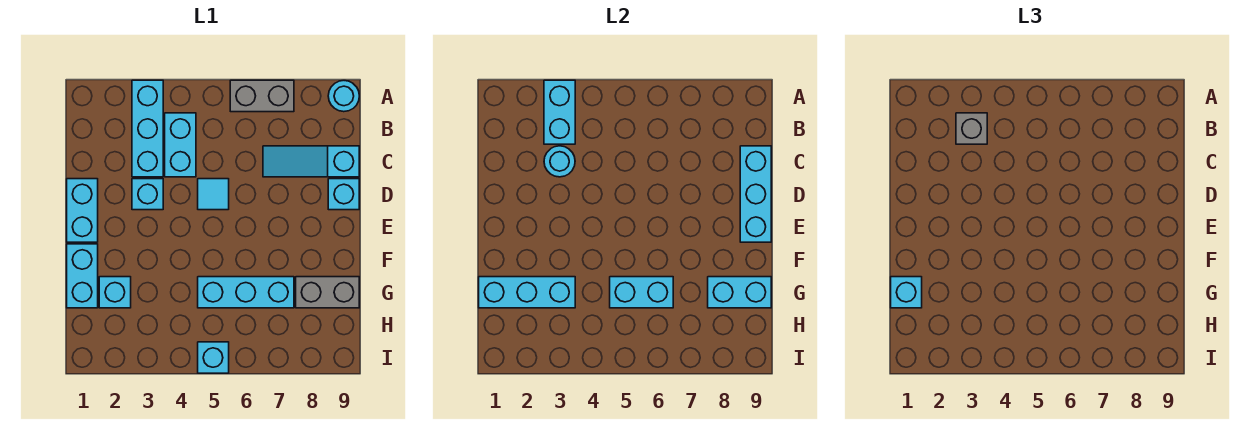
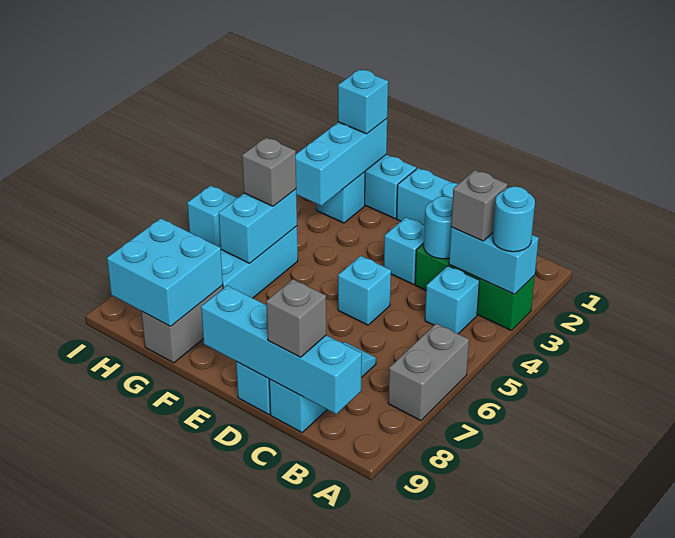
cyan 1x3 brick [132,80,163,177] -> green 1x3 brick [415,244,535,330]
cyan 1x1 round brick [328,81,359,112] -> cyan 1x1 round brick moved to [493,186,535,252]
cyan 1x2 brick [165,113,196,177] -> cyan 1x1 brick [425,266,479,334]
cyan 1x3 brick [740,146,771,242] -> cyan 1x4 brick [201,285,362,414]
none -> grey 1x1 brick [266,279,326,357]
cyan 1x1 tile [198,179,229,210] -> cyan 1x1 brick [338,256,391,325]
none -> grey 1x1 brick [242,138,296,206]
cyan 1x2 brick [708,277,771,308] -> cyan 2x2 brick [107,218,223,326]

